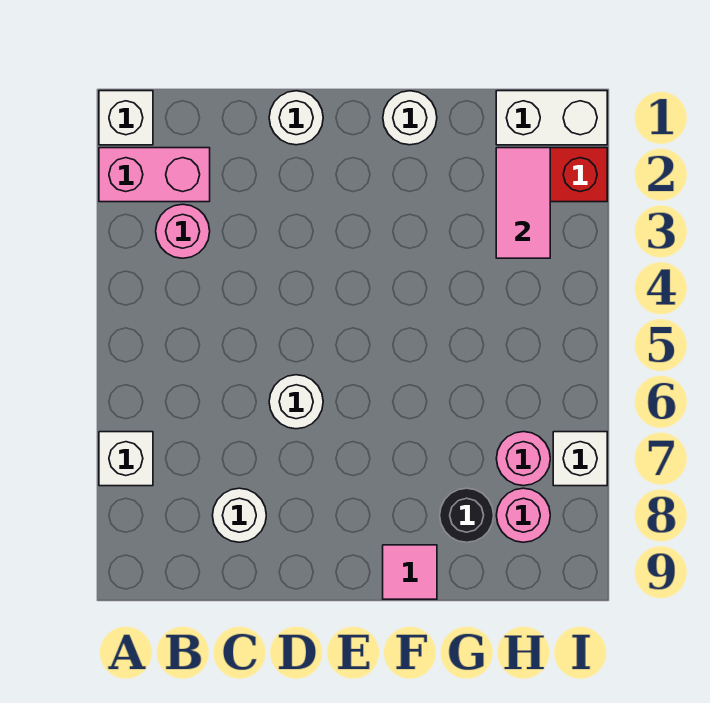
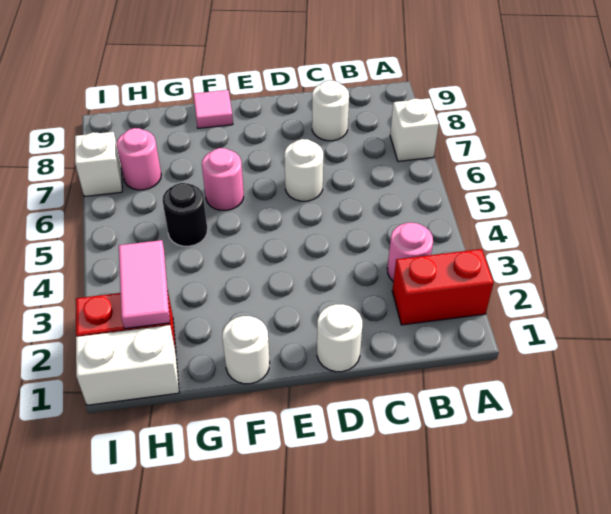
white 1x1 brick [99,91,153,145] -> none
pink 1x2 brick [99,148,210,202] -> red 1x2 brick [392,249,494,325]
black 1x1 round brick [440,488,494,542] -> black 1x1 round brick moved to [162,183,207,246]
pink 1x1 round brick [496,488,550,542] -> pink 1x1 round brick moved to [202,148,244,210]

